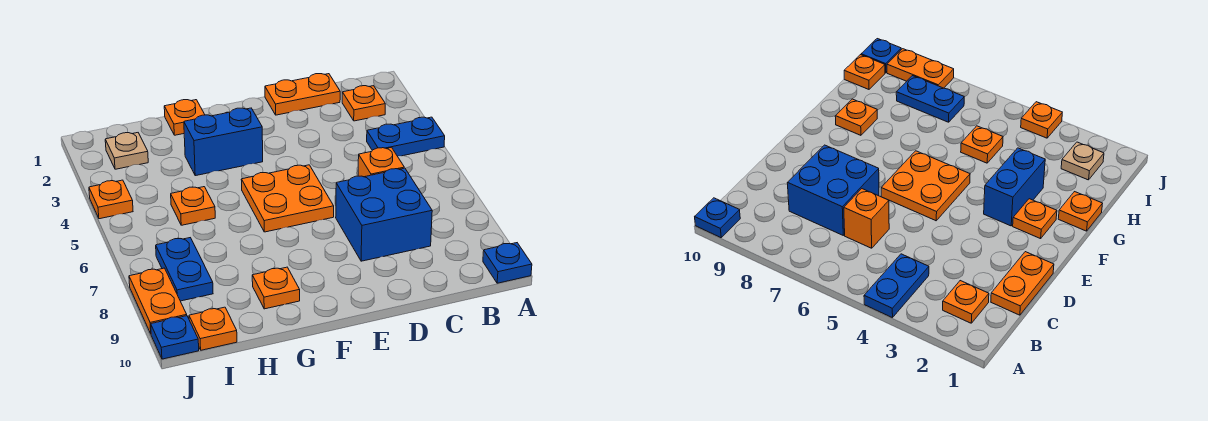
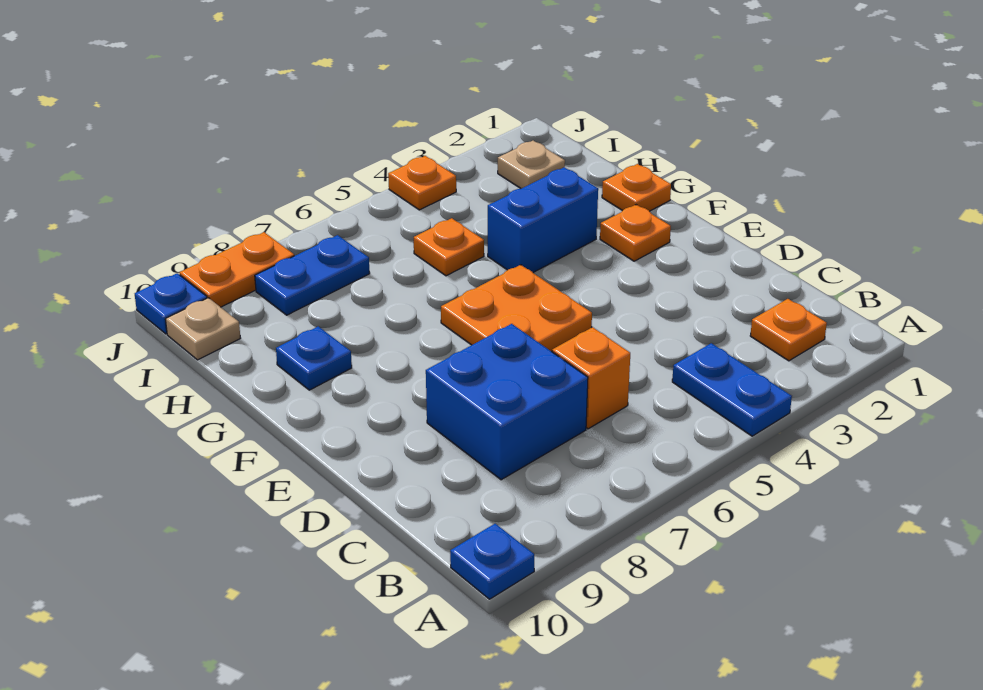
orange 1x2 plate [265,74,340,115] -> none
blue 1x2 brick [184,108,263,176] -> blue 1x2 brick turned to [488,167,598,272]
orange 1x1 plate [252,267,300,309] -> blue 1x1 plate [276,326,352,390]
orange 1x1 plate [189,307,237,350] -> tan 1x1 plate [165,298,240,360]

